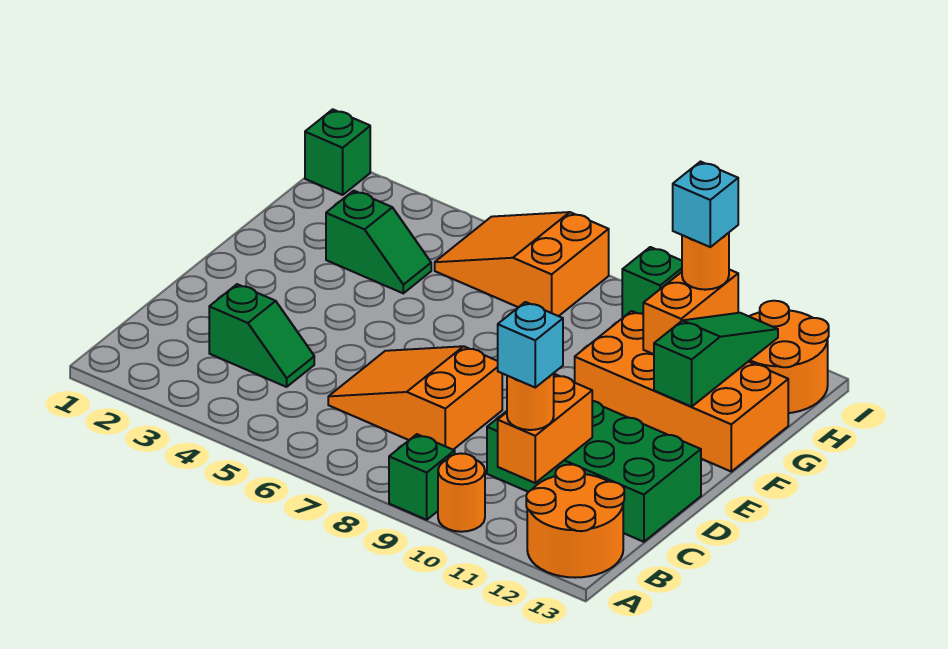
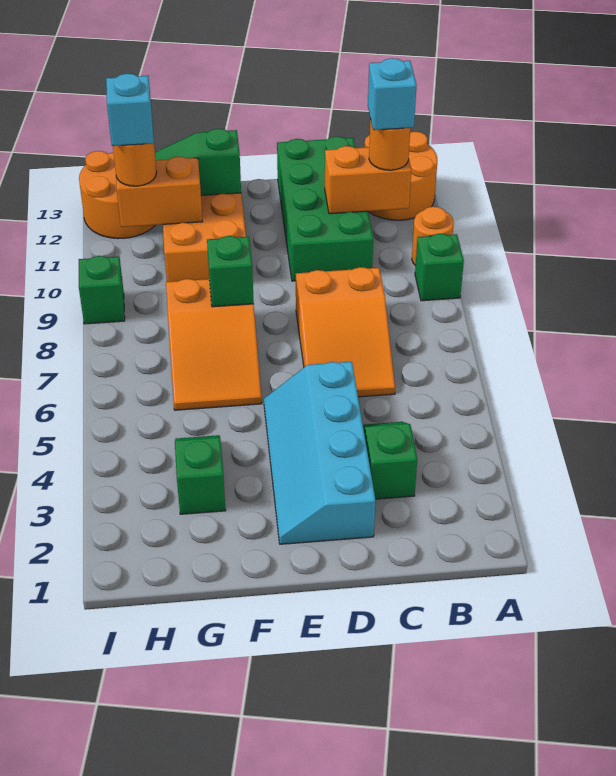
none -> cyan 2x4 slope [264,362,376,544]
orange 2x3 slope [435,212,609,316] -> orange 2x3 slope moved to [166,279,262,410]
green 1x1 brick [305,109,370,195] -> green 1x1 brick moved to [207,236,254,307]

